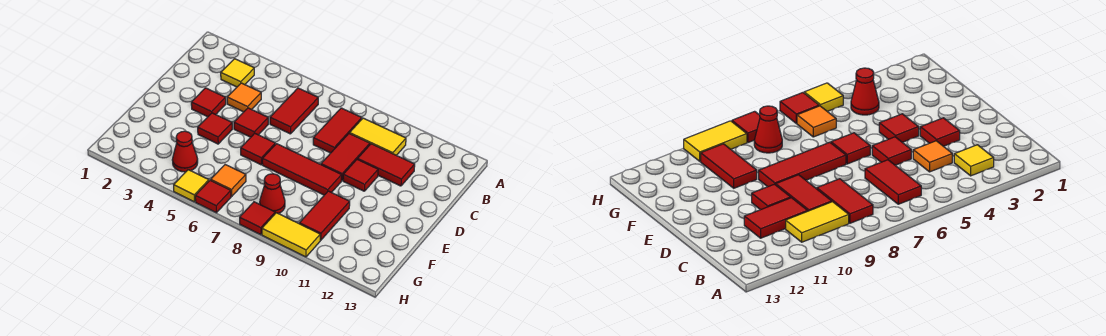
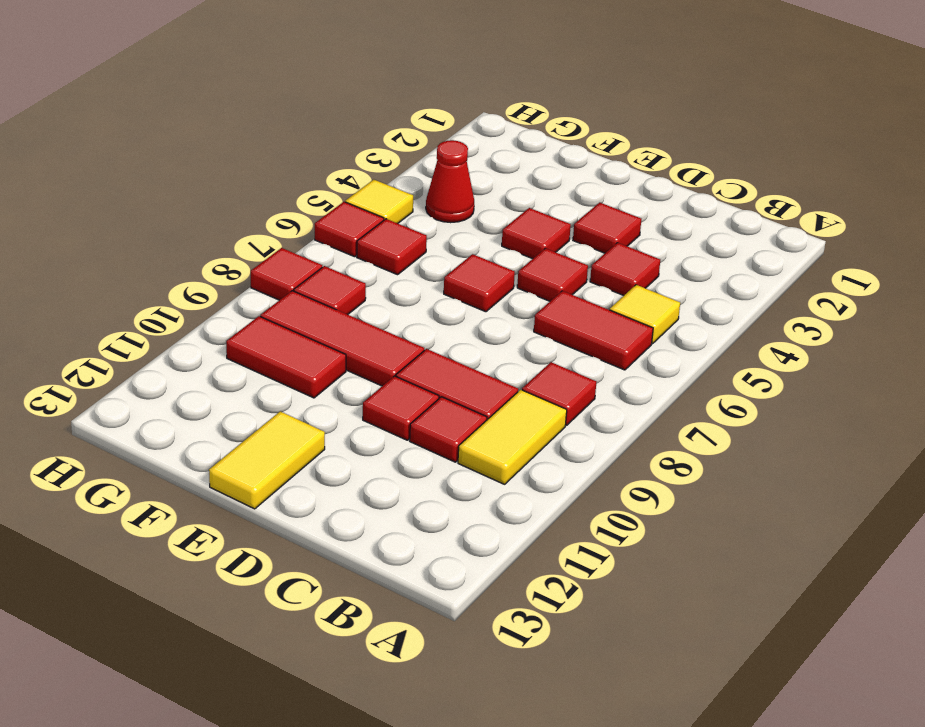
yellow 1x1 tile [221,59,254,87] -> yellow 1x1 tile moved to [610,285,680,344]
red 1x2 tile [313,108,362,153] -> red 1x1 tile [522,362,596,425]
orange 1x1 tile [227,83,261,112] -> red 1x1 tile [590,243,660,295]
red 1x2 tile [358,144,415,186] -> red 1x1 tile [410,397,487,462]
red 1x3 tile [262,144,342,195] -> red 1x3 tile turned to [260,291,424,386]
orange 1x1 tile [211,165,246,196] -> red 1x1 tile [357,219,427,275]
red 1x1 cone [260,174,285,214] -> red 1x1 tile [294,266,366,315]
yellow 1x2 tile [262,213,320,257] -> yellow 1x2 tile moved to [209,411,325,509]

